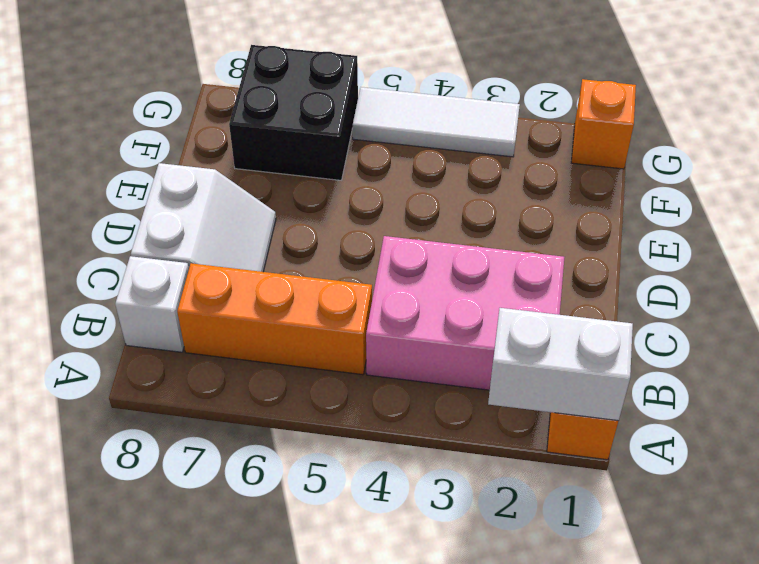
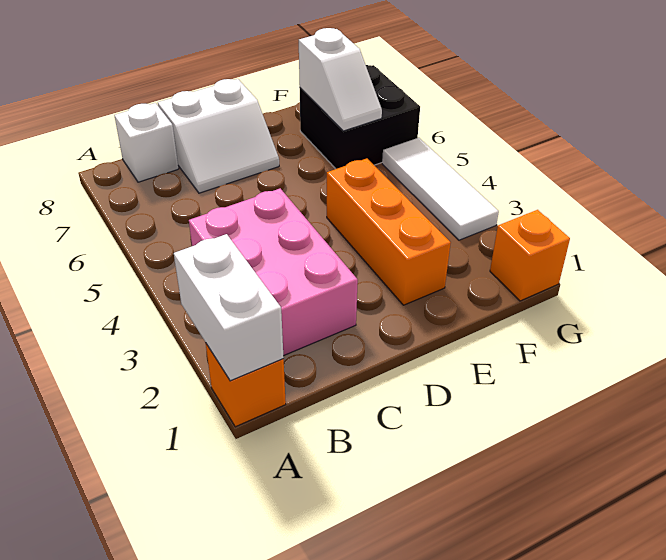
orange 1x3 brick [177,263,372,375] -> orange 1x3 brick moved to [327,159,451,305]
none -> white 1x2 slope [299,28,382,131]

